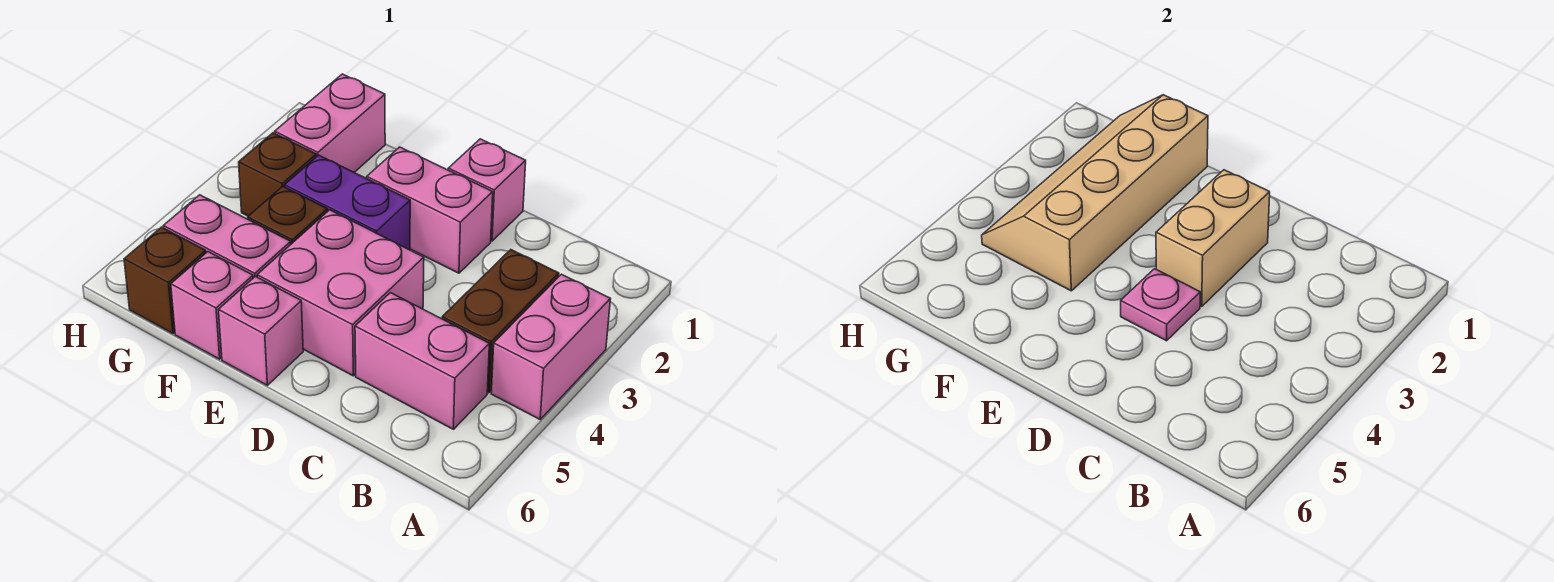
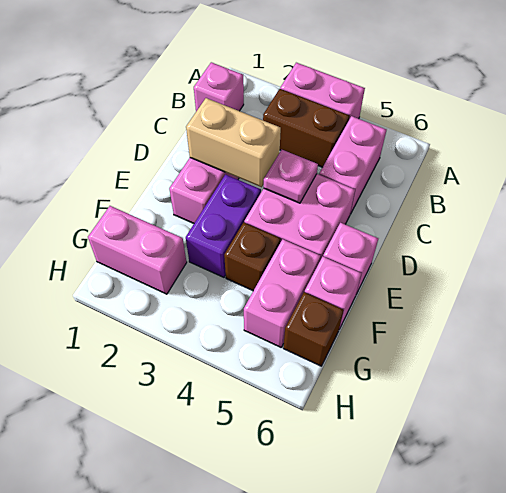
pink 1x1 brick [448,139,526,241] -> pink 1x1 brick moved to [194,62,244,111]
tan 2x4 slope [982,95,1208,291] -> none
brown 1x1 brick [239,133,316,216] -> none

